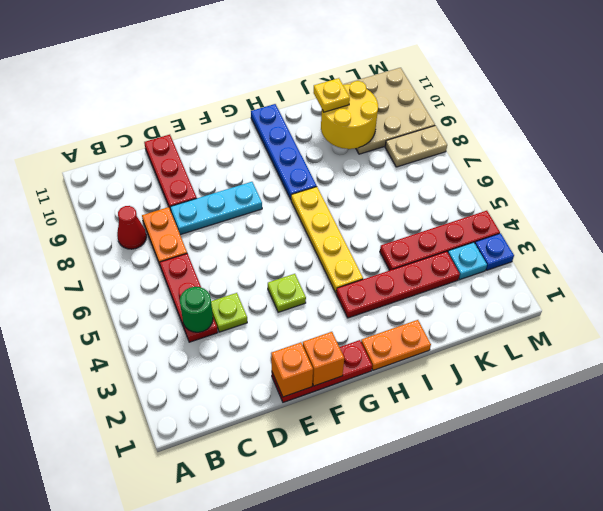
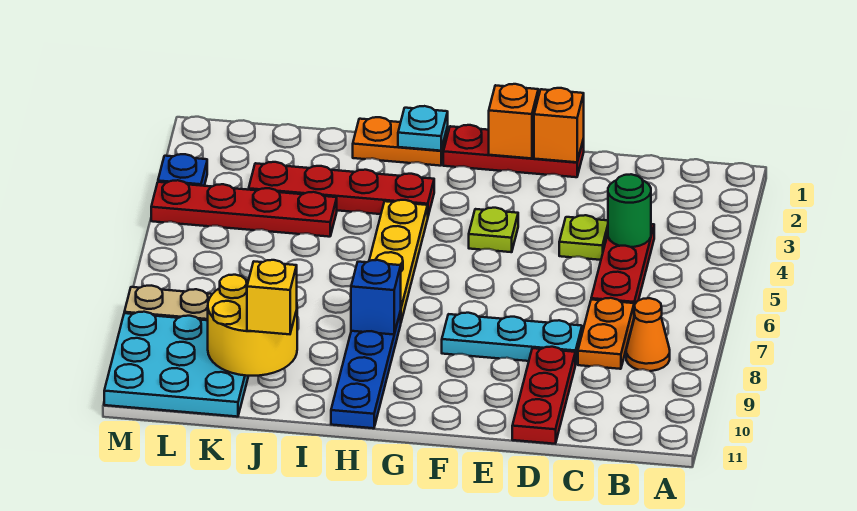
red 1x1 cone [117,206,146,249] -> orange 1x1 cone [626,298,670,371]
none -> blue 1x1 brick [351,260,401,335]
yellow 1x1 plate [314,78,350,112] -> yellow 1x1 brick [247,260,297,334]
tan 3x3 plate [343,68,435,154] -> cyan 3x3 plate [104,312,248,417]
cyan 1x1 plate [448,242,487,280] -> cyan 1x1 plate moved to [398,106,448,151]

